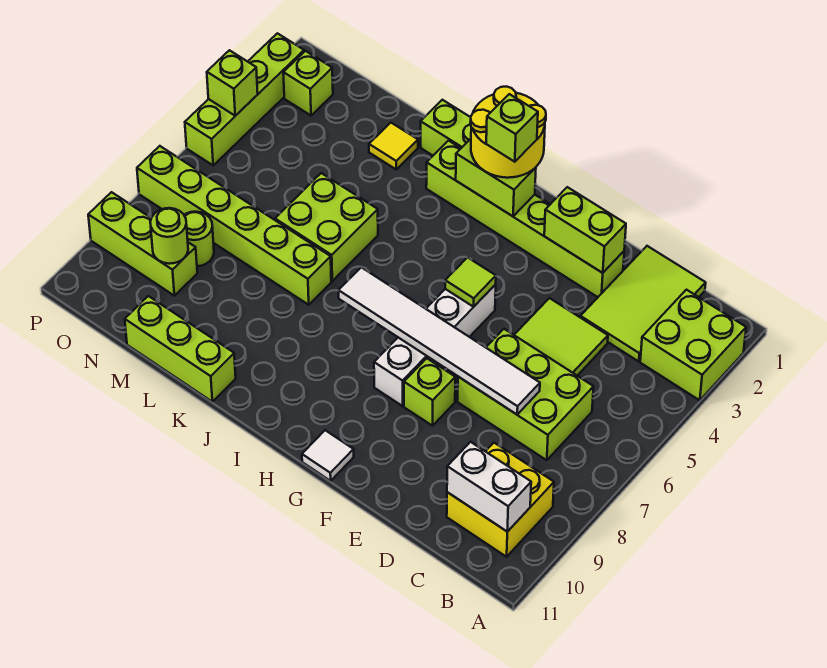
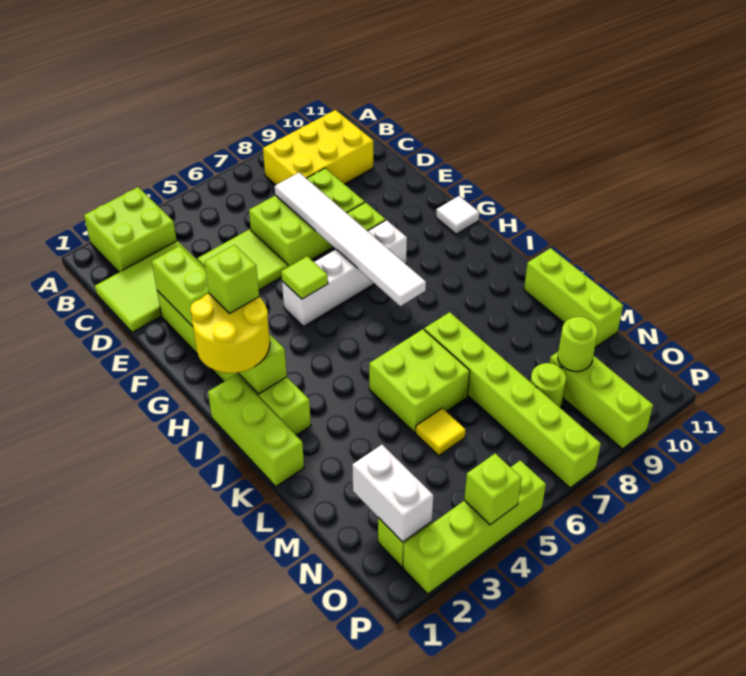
yellow 2x2 brick [447,443,554,557] -> yellow 2x3 brick [263,110,373,185]
white 1x2 brick [447,442,531,532] -> white 1x2 brick moved to [352,445,433,542]
lime 2x3 brick [458,329,594,460] -> lime 2x3 brick turned to [249,168,365,267]
yellow 1x1 tile [369,123,418,169] -> yellow 1x1 tile moved to [416,408,466,456]

